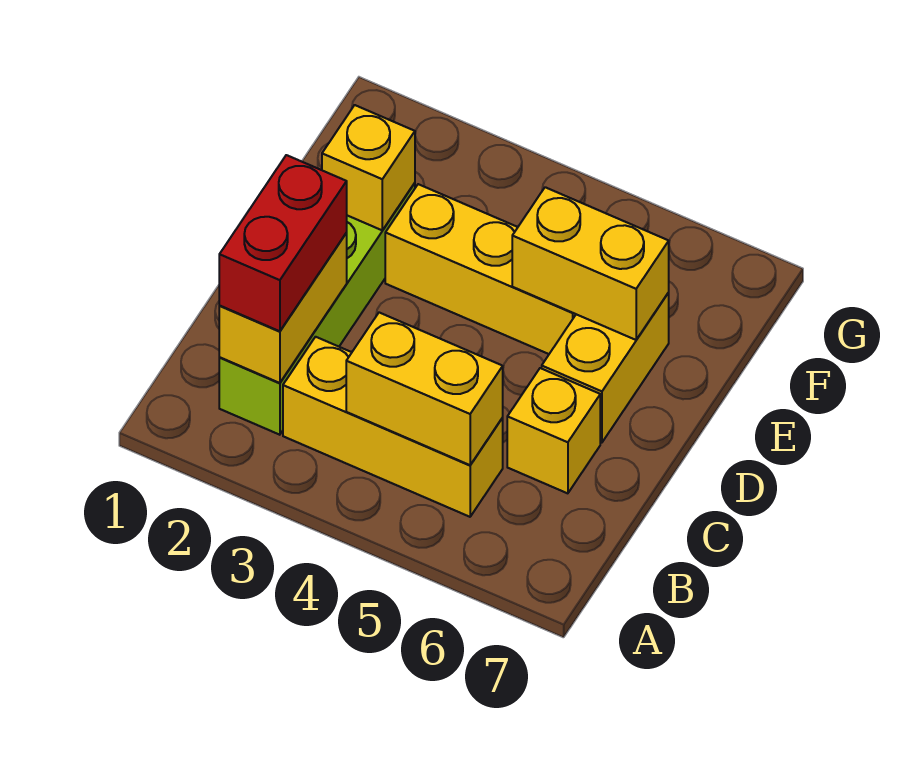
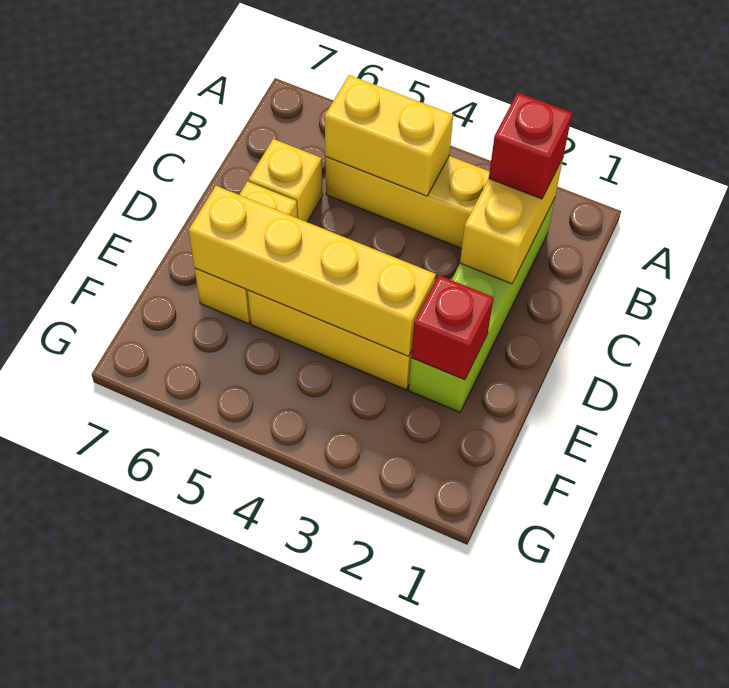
red 1x2 brick [219,155,347,331] -> red 1x1 brick [489,92,572,199]
yellow 1x1 brick [322,105,415,230] -> red 1x1 brick [411,275,493,380]
yellow 1x2 brick [512,187,669,340] -> yellow 1x4 brick [189,186,436,356]

